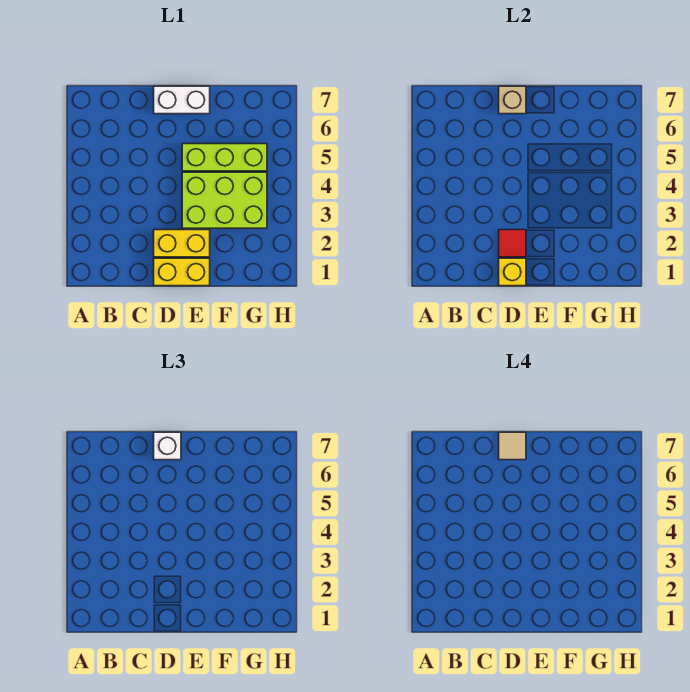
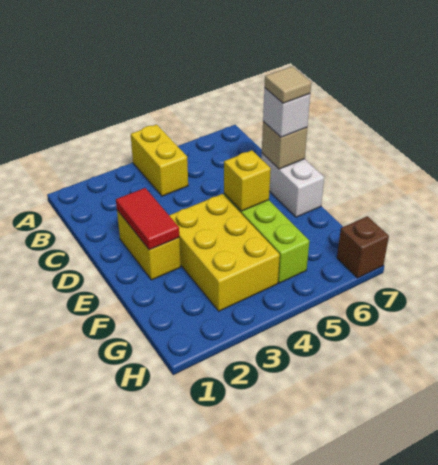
yellow 1x2 brick [154,258,210,286] -> yellow 1x2 brick moved to [131,124,188,196]
yellow 1x1 brick [499,258,526,286] -> yellow 1x1 brick moved to [224,150,271,211]
red 1x1 tile [499,230,526,257] -> red 1x2 tile [116,188,179,250]
lime 2x3 brick [182,172,267,228] -> yellow 2x3 brick [169,194,280,311]
none -> brown 1x1 brick [337,216,389,278]

